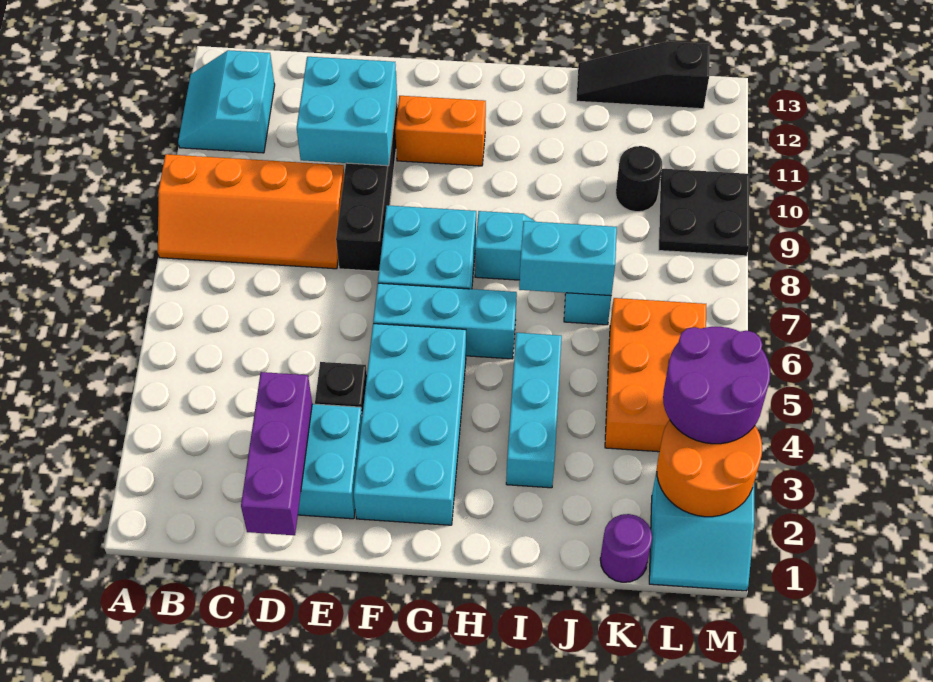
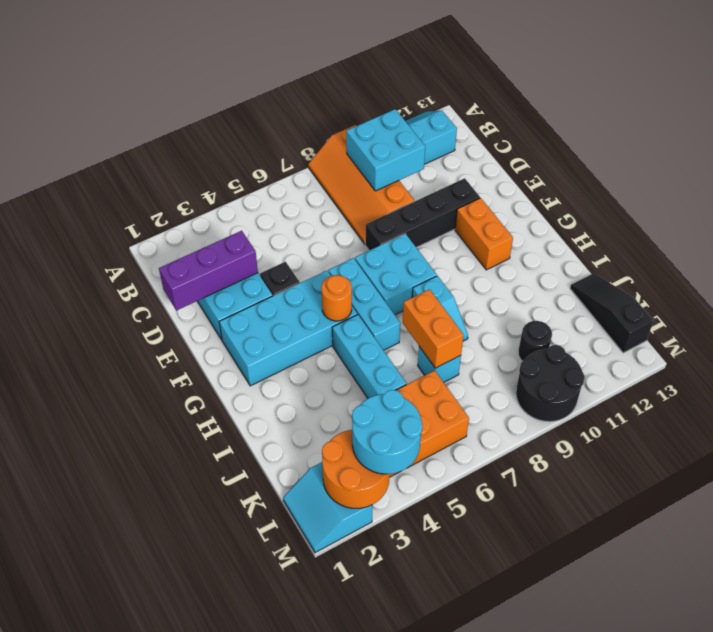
cyan 2x2 brick [297,57,397,166] -> cyan 2x2 brick moved to [346,109,425,191]
none -> orange 1x1 round brick [321,275,352,321]
cyan 1x3 brick [506,333,562,488] -> cyan 1x3 brick turned to [332,315,406,398]
cyan 1x2 brick [519,221,617,296] -> orange 1x2 brick [403,289,464,368]
purple 1x1 round brick [600,514,652,582] -> none
purple 2x2 round brick [663,327,770,444] -> cyan 2x2 round brick [352,390,422,474]
black 2x2 plate [659,169,749,256] -> black 2x2 round brick [516,345,585,422]

